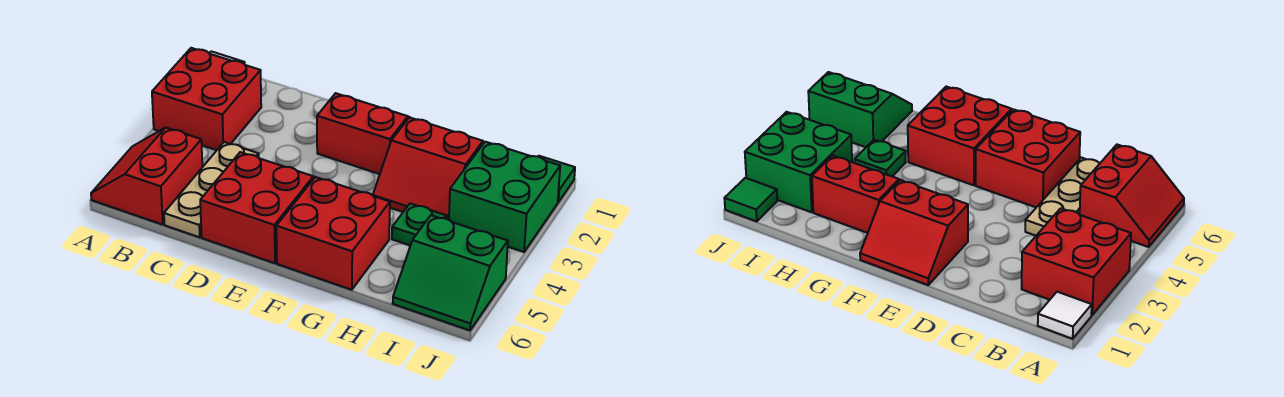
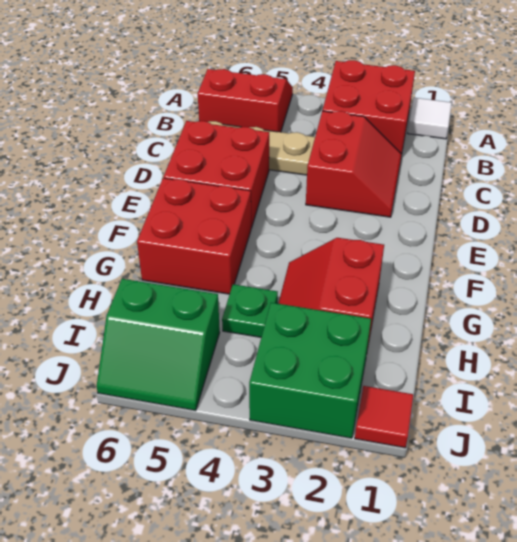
red 2x2 slope [317,93,409,174] -> red 2x2 slope moved to [306,111,402,217]
green 2x2 slope [393,215,508,330] -> green 2x2 slope turned to [97,279,220,411]
green 1x1 tile [538,156,575,202] -> red 1x1 tile [355,386,413,448]

